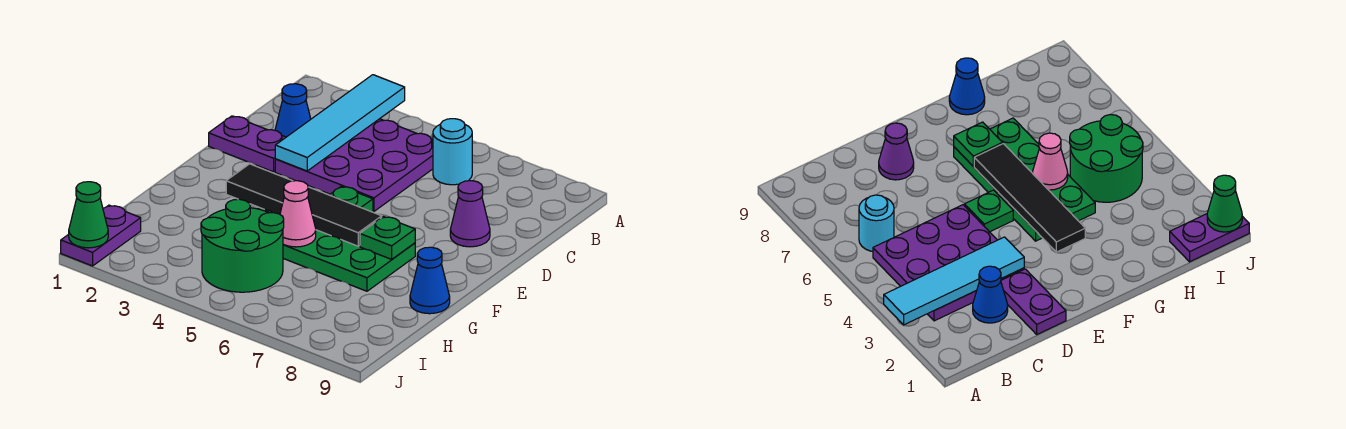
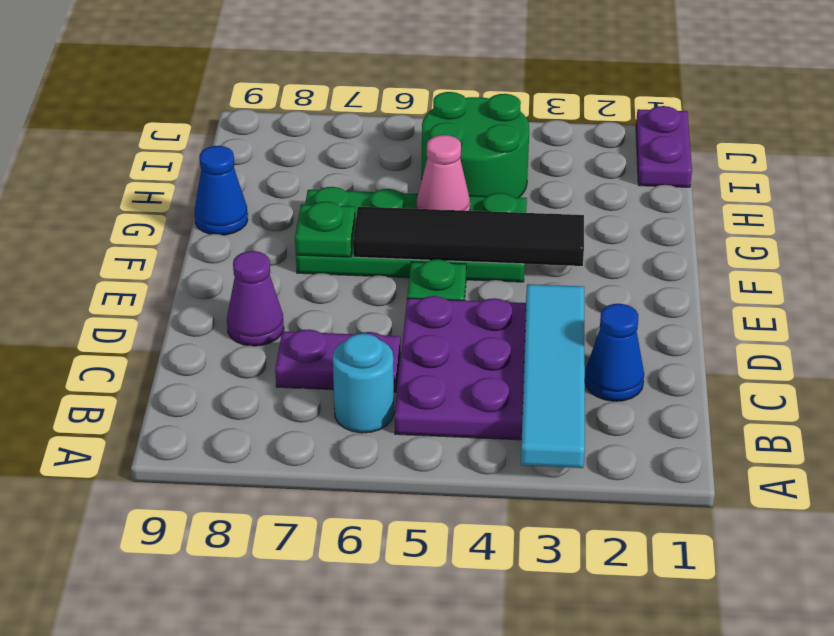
purple 1x2 plate [209,116,286,172] -> purple 1x2 plate moved to [275,329,400,392]
green 1x1 cone [69,182,108,248] -> none

